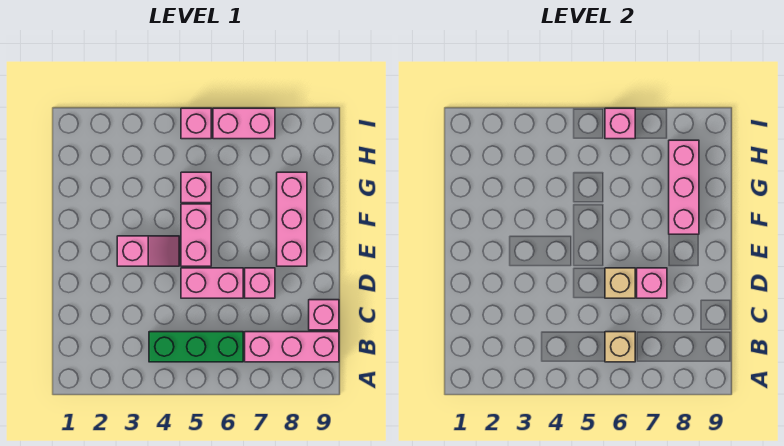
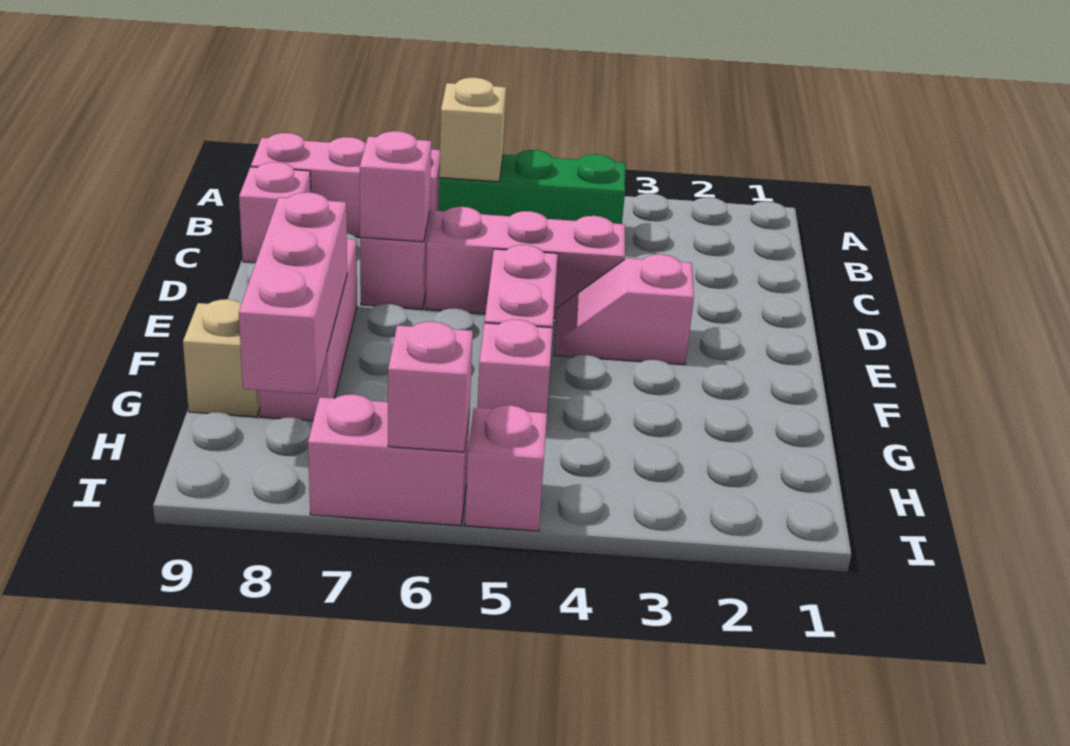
pink 1x2 brick [181,268,243,298] -> pink 1x3 brick [426,207,625,318]
tan 1x1 brick [605,268,635,298] -> tan 1x1 brick moved to [183,299,260,417]

